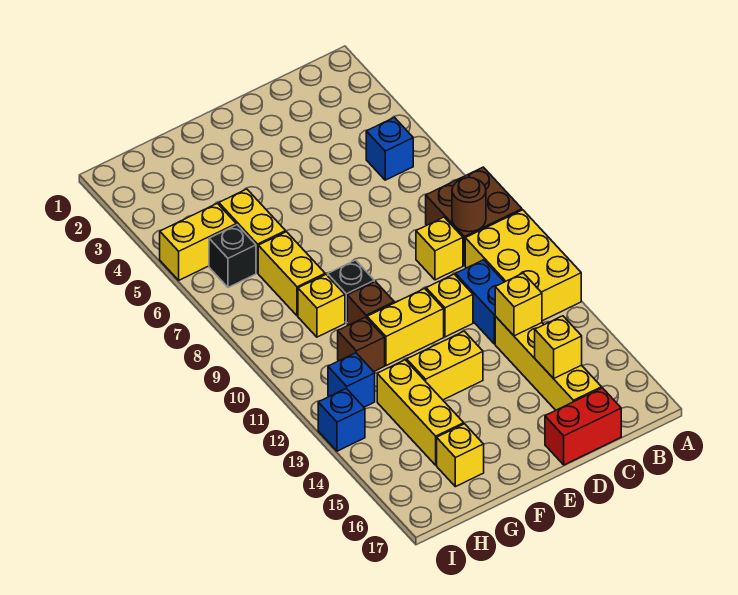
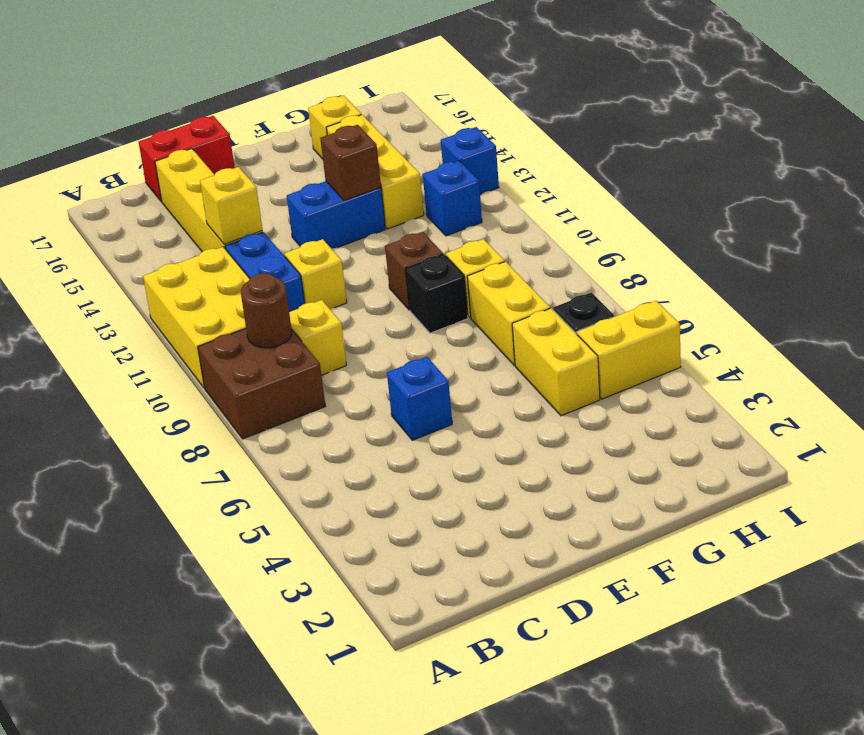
blue 1x1 brick [366,117,413,180] -> blue 1x1 brick moved to [387,357,452,440]
yellow 1x1 brick [535,316,582,379] -> none
yellow 1x2 brick [367,288,444,366] -> none
yellow 1x2 brick [407,331,483,400] -> blue 1x2 brick [287,181,386,249]
brown 1x1 brick [338,317,385,372] -> brown 1x1 brick moved to [320,125,381,201]

